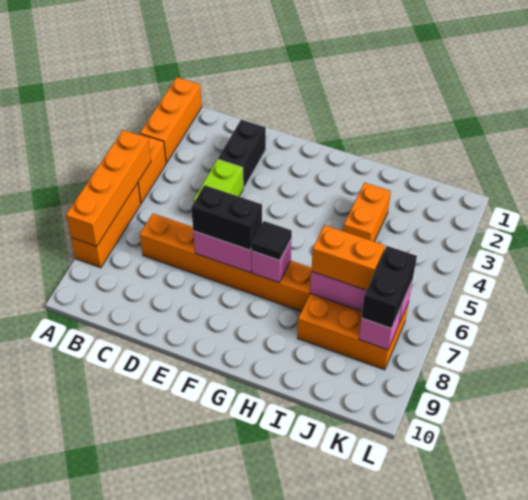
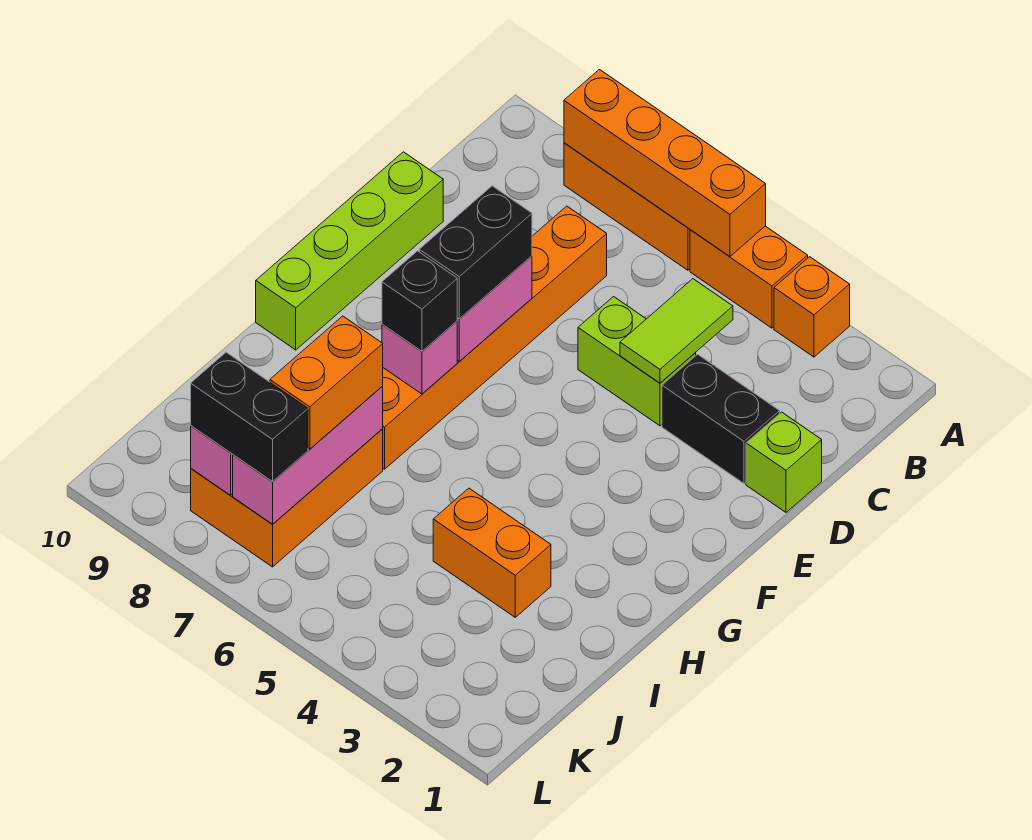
orange 1x3 brick [140,77,202,163] -> orange 1x1 brick [774,257,850,357]
none -> lime 1x2 tile [620,279,733,383]
none -> lime 1x1 brick [746,412,822,512]
none -> lime 1x4 brick [256,152,443,350]
black 1x1 tile [251,221,292,260] -> black 1x1 brick [382,251,457,351]

